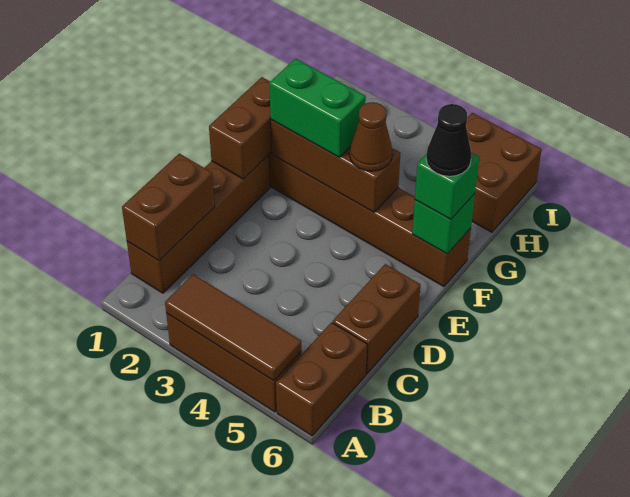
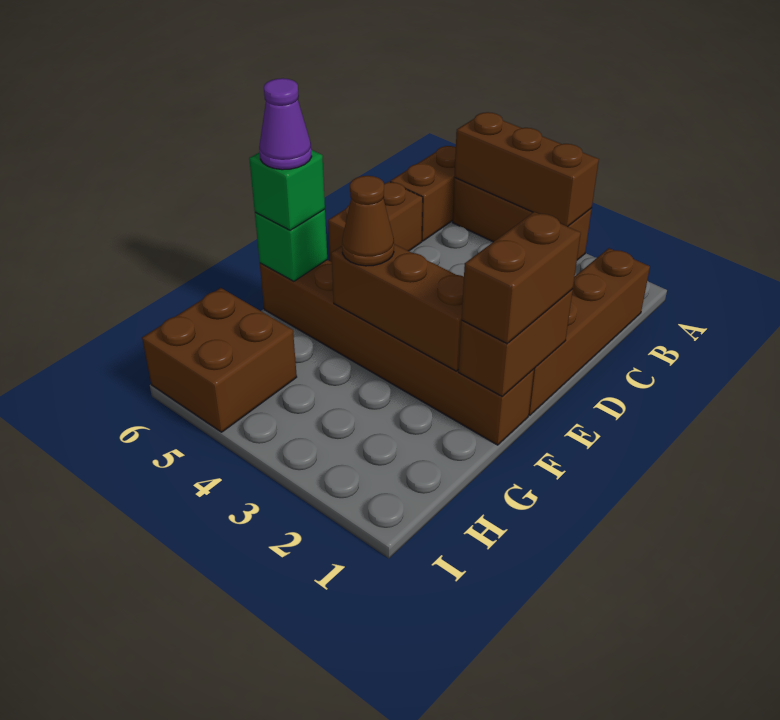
brown 1x3 tile [165,274,301,381] -> brown 1x3 brick [454,112,599,227]
brown 1x2 brick [122,154,215,261] -> brown 1x2 brick moved to [462,212,581,344]
green 1x2 brick [269,59,366,157] -> none
black 1x1 cone [426,104,472,176] -> purple 1x1 cone [259,78,312,170]

